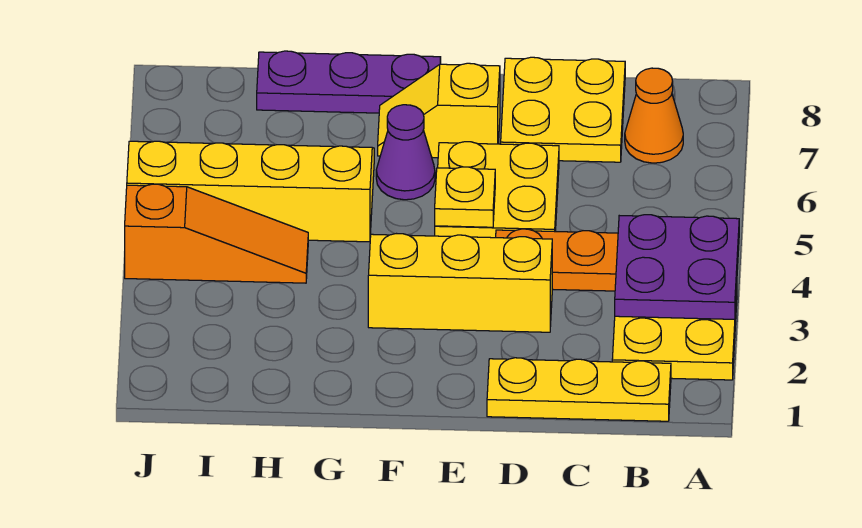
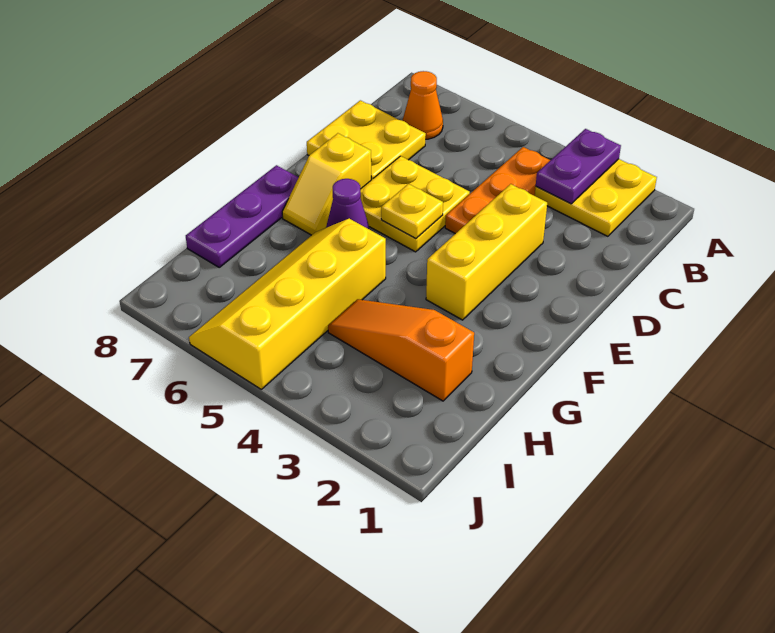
purple 2x2 plate [615,215,739,319] -> purple 1x2 plate [536,129,621,204]
yellow 1x3 plate [487,358,671,421] -> none
orange 1x3 slope [125,184,308,283] -> orange 1x3 slope turned to [328,299,474,401]

